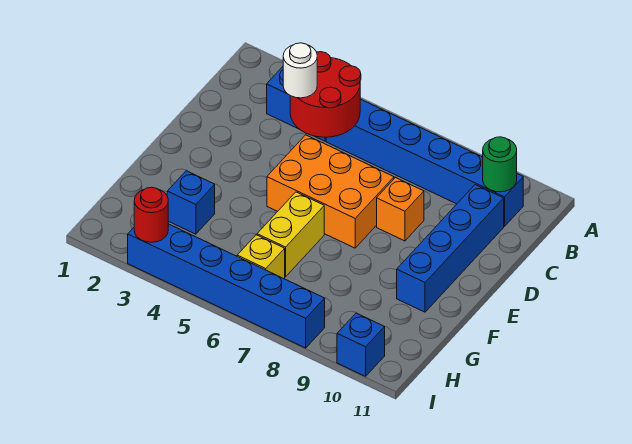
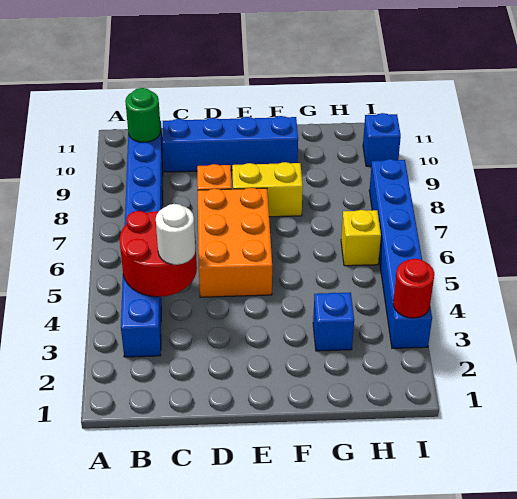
yellow 1x2 brick [257,192,324,277] -> yellow 1x2 brick moved to [232,162,303,217]

